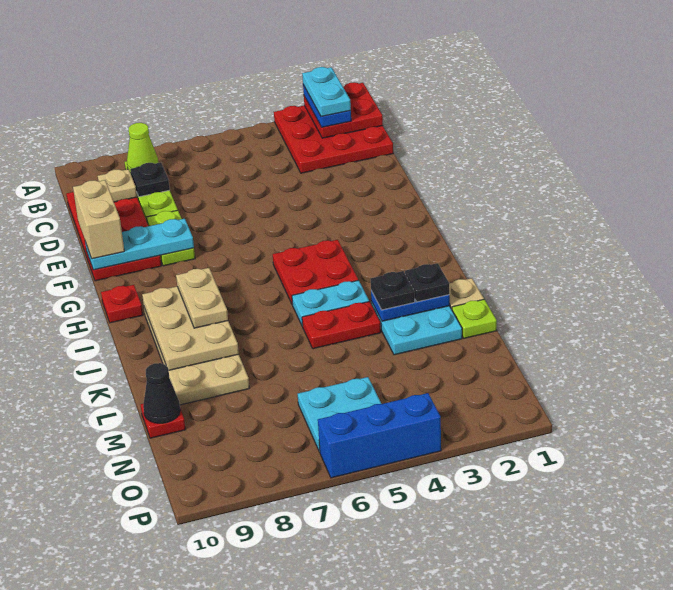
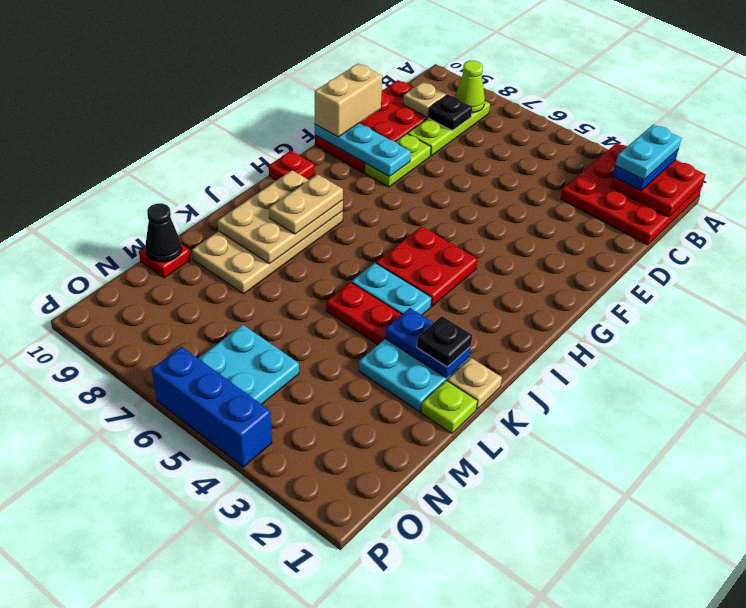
black 1x1 plate [370,271,415,310] -> none

